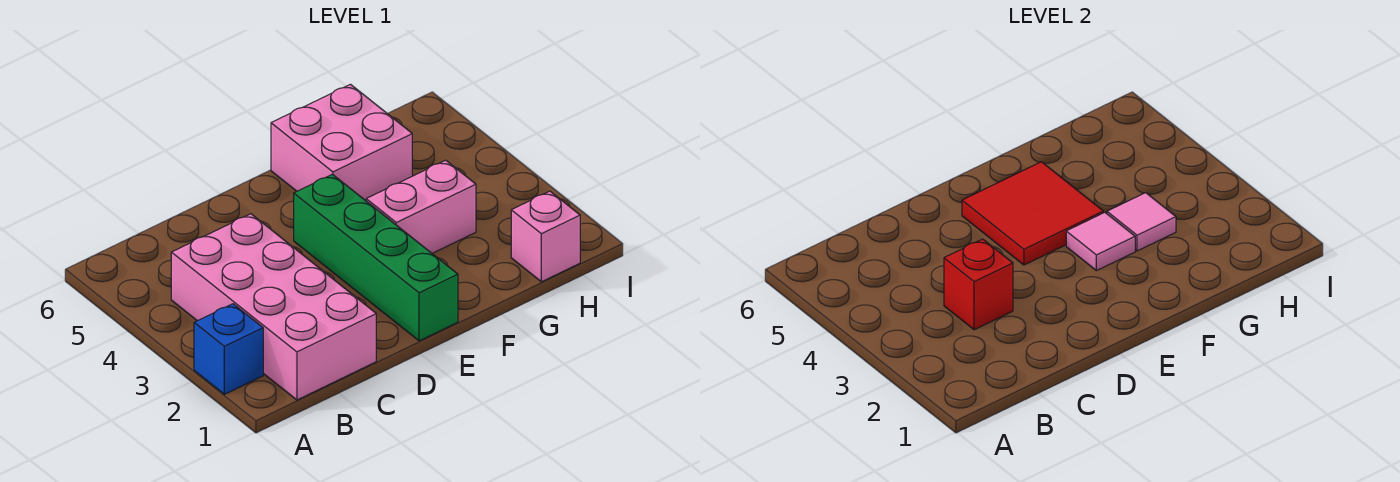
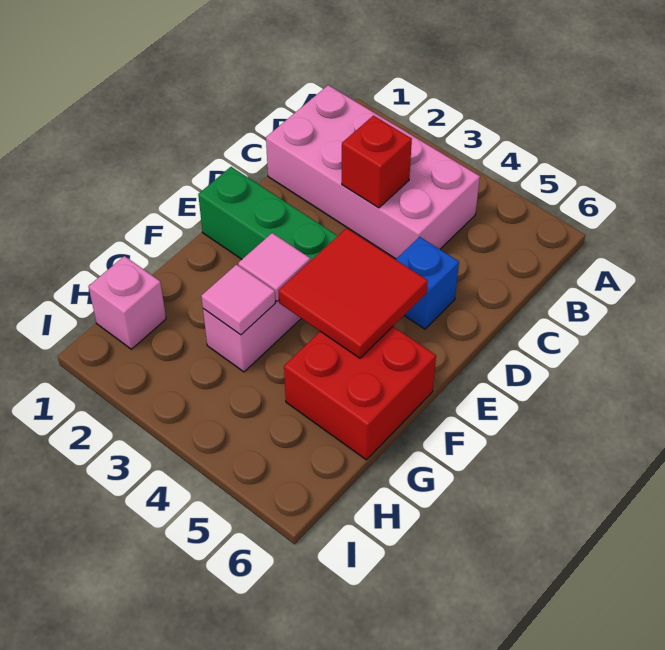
blue 1x1 brick [194,304,263,394] -> blue 1x1 brick moved to [396,237,459,329]
pink 2x2 brick [271,84,412,201] -> red 2x2 brick [284,327,436,460]

